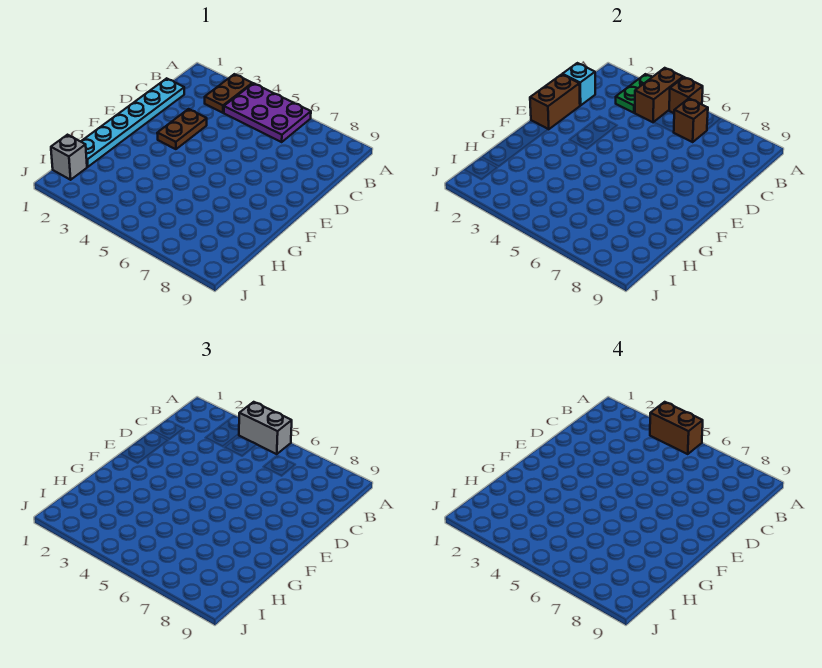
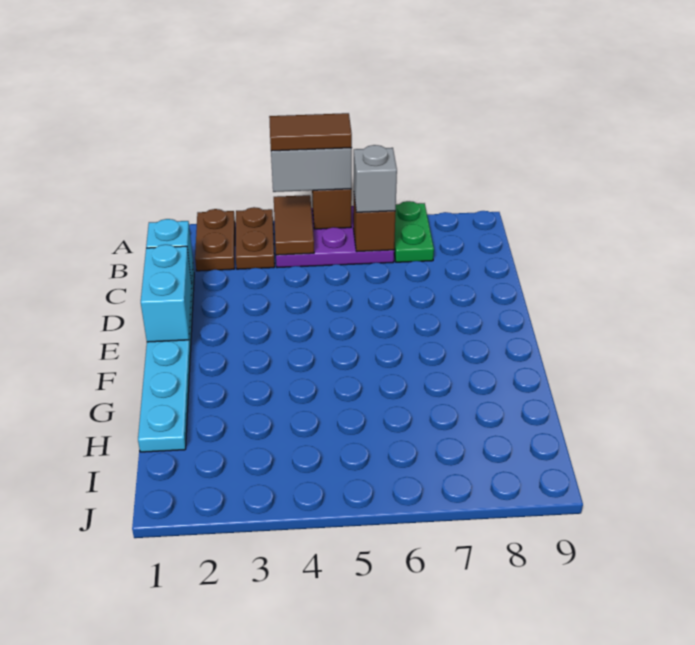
green 1x2 plate [616,74,652,113] -> green 1x2 plate moved to [394,201,434,262]
brown 1x2 brick [635,68,683,122] -> brown 1x2 tile [274,195,314,255]
brown 1x2 brick [650,402,703,454] -> brown 1x2 tile [269,113,352,151]
brown 1x2 brick [530,74,580,129] -> cyan 1x2 brick [141,245,192,342]
brown 1x2 plate [157,109,207,149] -> brown 1x2 plate moved to [195,209,235,271]
grey 1x1 brick [51,135,87,180] -> grey 1x1 brick moved to [354,145,397,212]

